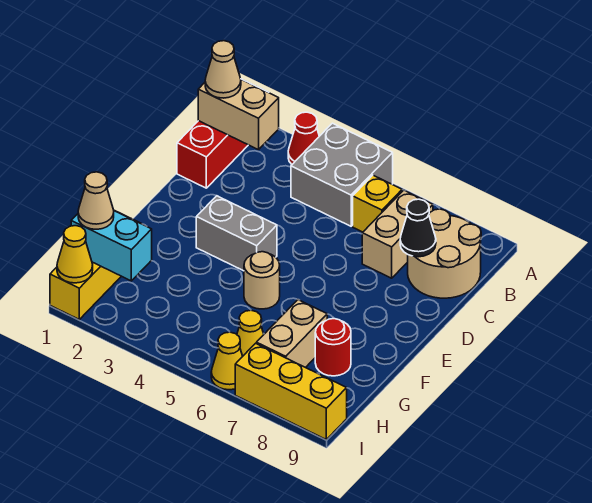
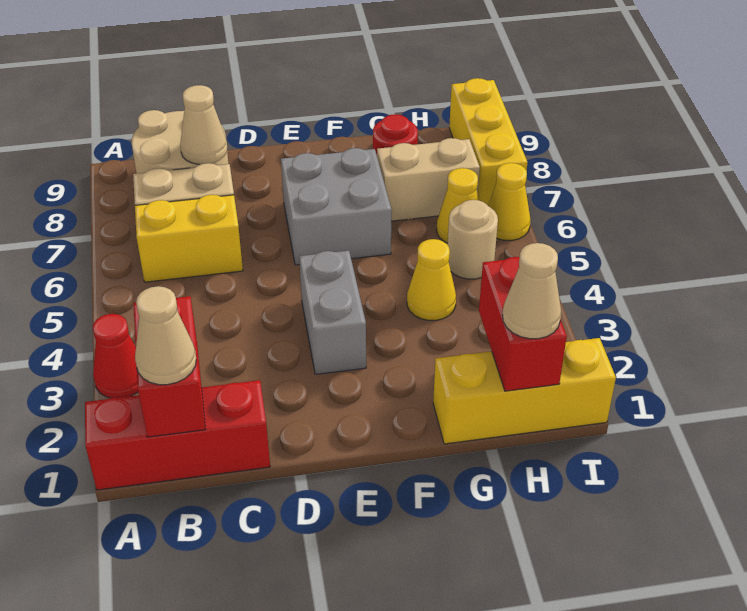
grey 2x2 brick [291,123,393,226] -> grey 2x2 brick moved to [281,148,392,265]
tan 1x2 brick [198,80,279,150] -> red 1x2 brick [134,296,205,437]
yellow 1x1 brick [353,175,402,232] -> yellow 1x2 brick [135,195,243,282]
black 1x1 cone [400,199,436,257] -> tan 1x1 cone [180,85,227,164]
tan 1x1 round brick [244,252,280,309] -> tan 1x1 round brick moved to [448,200,498,279]
cyan 1x2 brick [71,211,152,281] -> red 1x2 brick [479,257,567,391]
yellow 1x1 cone [57,226,93,283] -> yellow 1x1 cone moved to [407,239,456,320]

